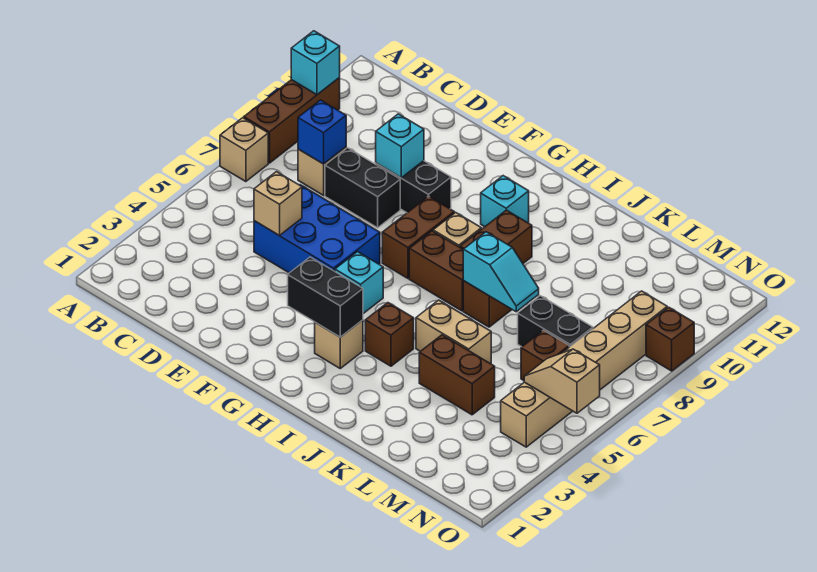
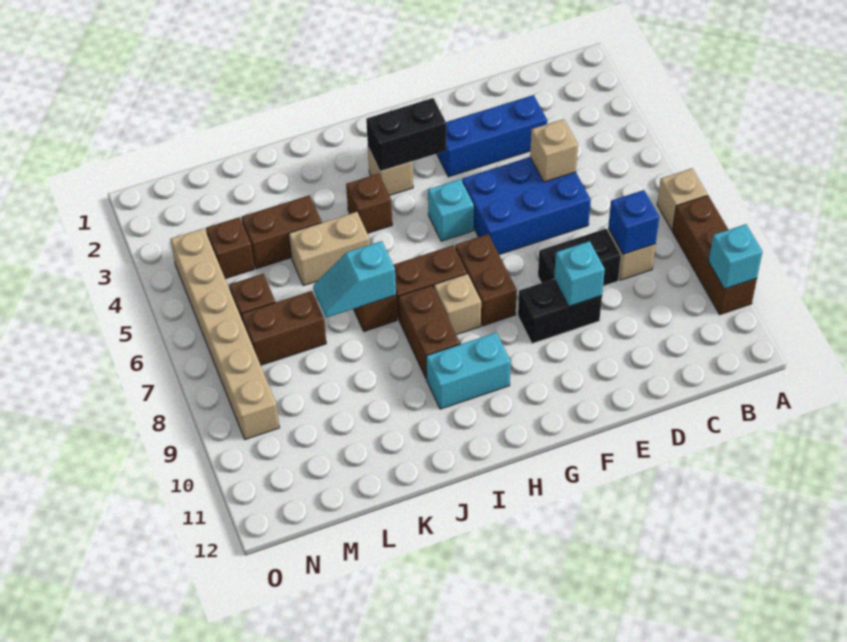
none -> blue 1x3 brick [437,95,547,177]
cyan 1x1 brick [481,176,529,227] -> cyan 1x2 brick [426,332,511,409]
black 1x2 brick [518,296,593,347] -> brown 1x2 brick [242,291,326,365]
tan 1x2 slope [524,349,600,413] -> none
brown 1x1 brick [646,307,694,371] -> brown 1x1 brick moved to [206,217,254,279]

